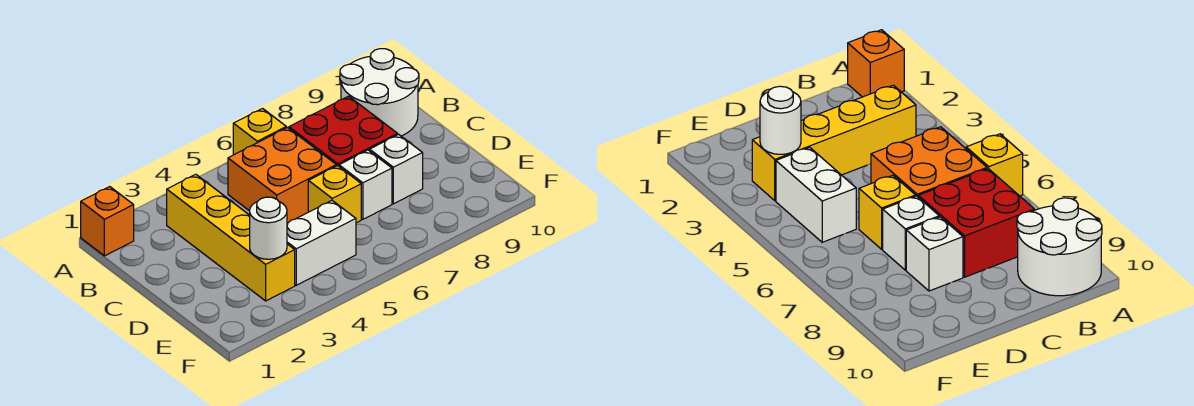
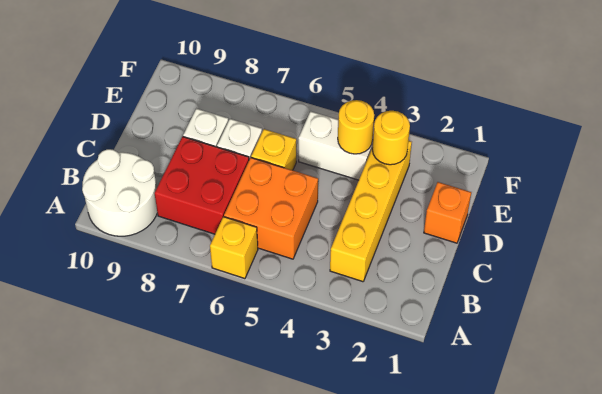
orange 1x1 brick [81,187,134,256] -> orange 1x1 brick moved to [424,182,471,243]
white 1x1 round brick [250,197,287,259] -> yellow 1x1 round brick [372,111,410,165]
none -> yellow 1x1 round brick [338,100,374,154]

